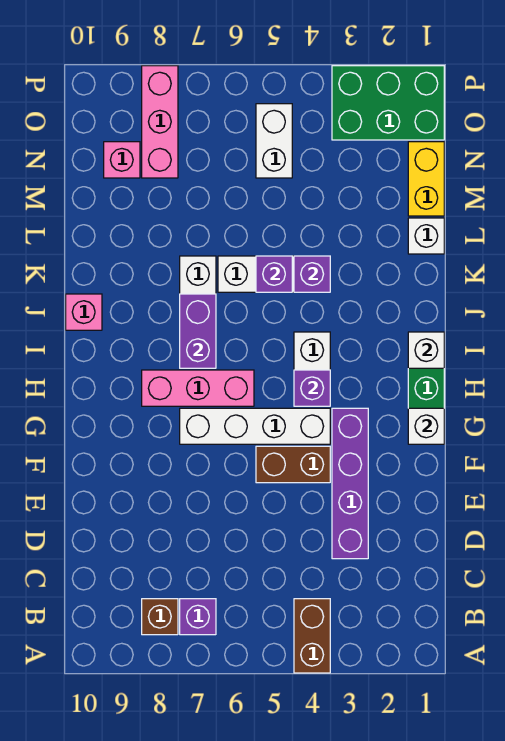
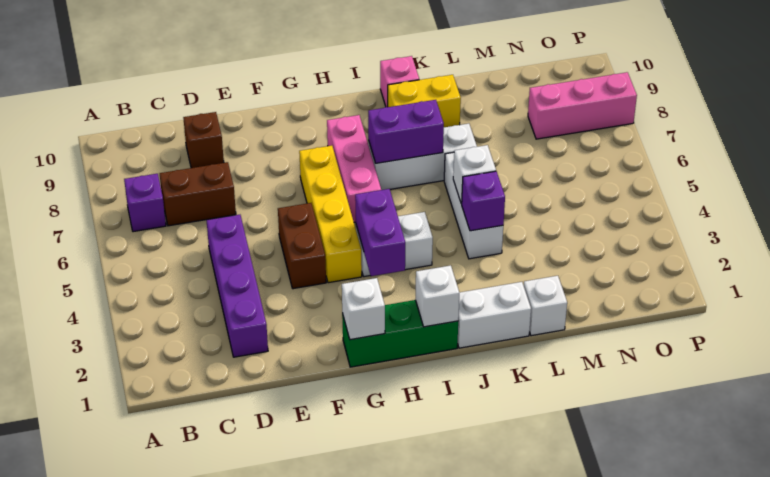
brown 1x2 brick [294,599,330,673] -> brown 1x2 brick moved to [160,162,236,226]
brown 1x1 brick [142,599,178,635] -> brown 1x1 brick moved to [183,112,224,168]
purple 1x4 brick [332,408,368,559] -> purple 1x4 brick turned to [206,215,268,357]
white 1x4 brick [180,408,330,444] -> yellow 1x4 brick [299,146,362,283]
purple 1x1 brick [294,370,330,406] -> purple 1x2 brick [355,189,405,276]
purple 1x1 brick [256,256,292,292] -> white 1x1 brick [453,145,496,204]
yellow 1x2 brick [408,142,444,216] -> yellow 1x2 brick moved to [388,75,461,127]
white 1x2 brick [256,104,292,178] -> white 1x2 brick moved to [458,282,531,348]
pink 1x1 brick [104,142,140,178] -> none
green 2x3 brick [332,66,444,140] -> none

